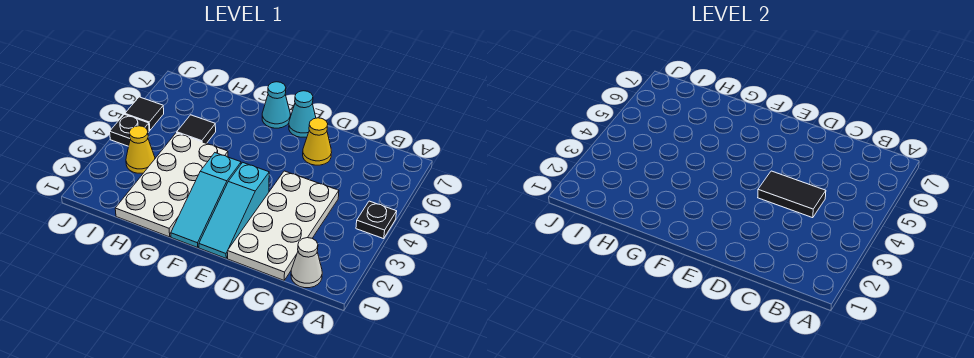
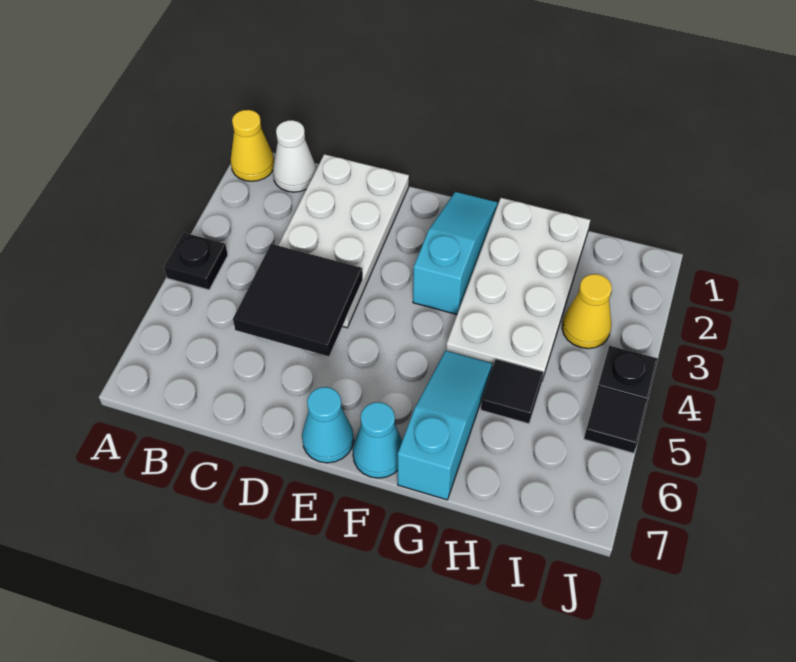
black 1x2 tile [758,171,826,218] -> black 2x2 tile [233,244,363,356]
yellow 1x1 cone [303,118,332,165] -> yellow 1x1 cone moved to [231,110,274,181]
cyan 1x3 slope [199,162,269,258] -> cyan 1x3 slope moved to [398,351,492,500]

